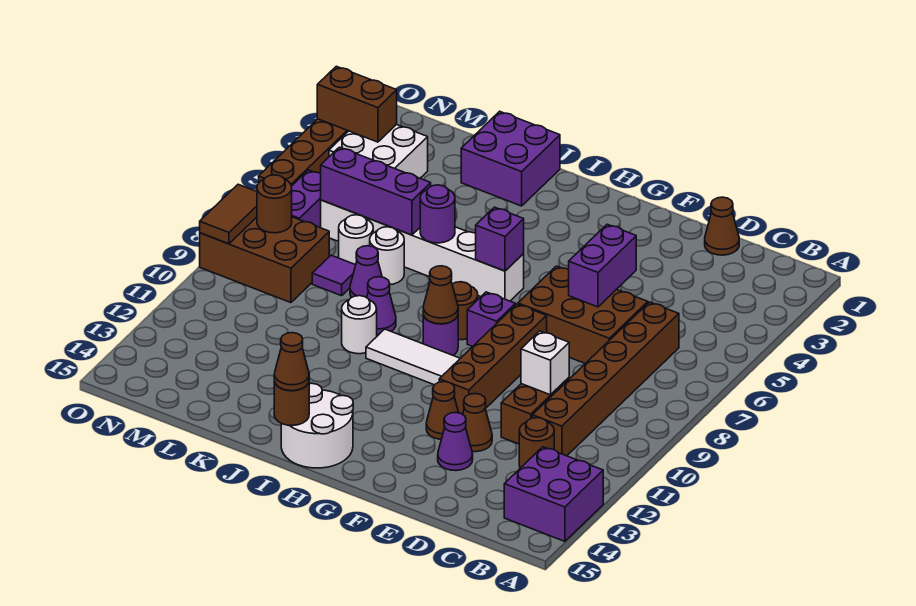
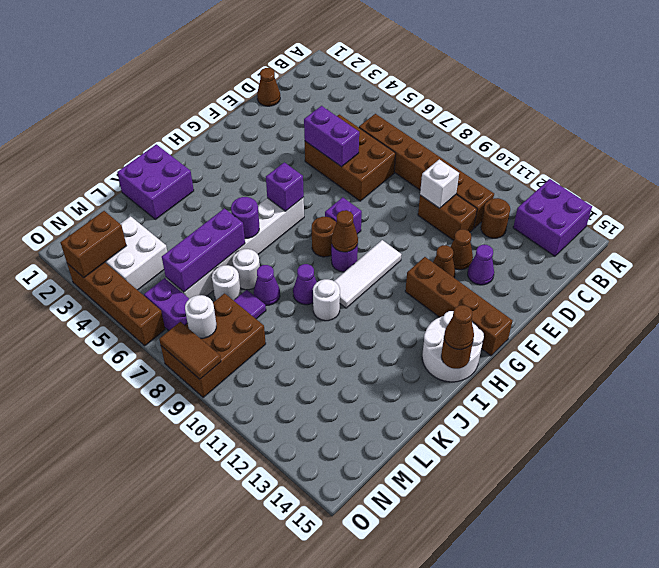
brown 2x3 brick [518,266,648,364] -> brown 2x3 brick turned to [305,114,396,201]
brown 1x4 brick [439,304,547,414] -> brown 1x4 brick moved to [405,257,512,356]
brown 1x1 round brick [257,175,292,233] -> white 1x1 round brick [185,295,216,338]

